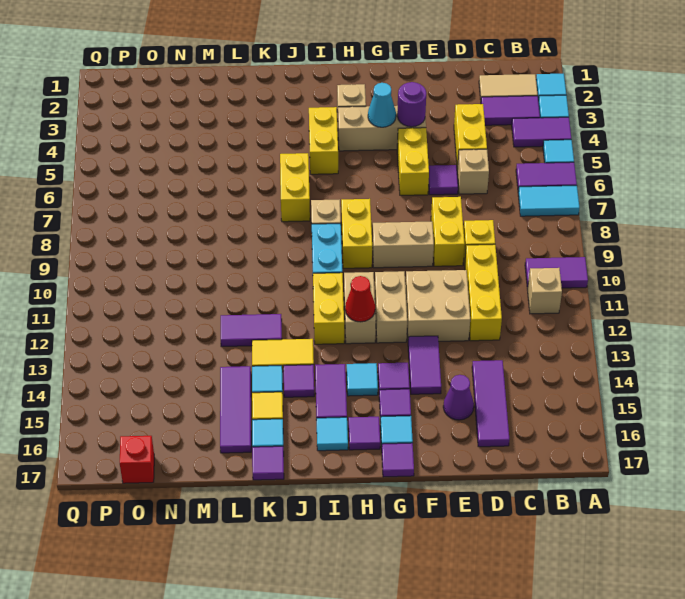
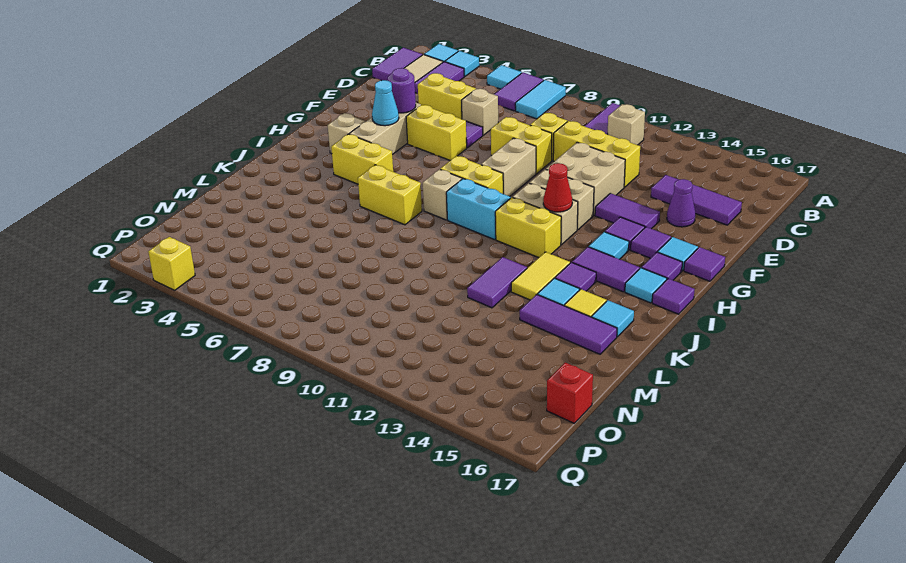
purple 1x2 tile [512,117,571,147] -> purple 1x2 tile moved to [372,48,422,81]
purple 1x1 tile [252,446,284,480] -> purple 1x1 tile moved to [652,279,695,314]
none -> yellow 1x1 brick [148,237,195,290]

